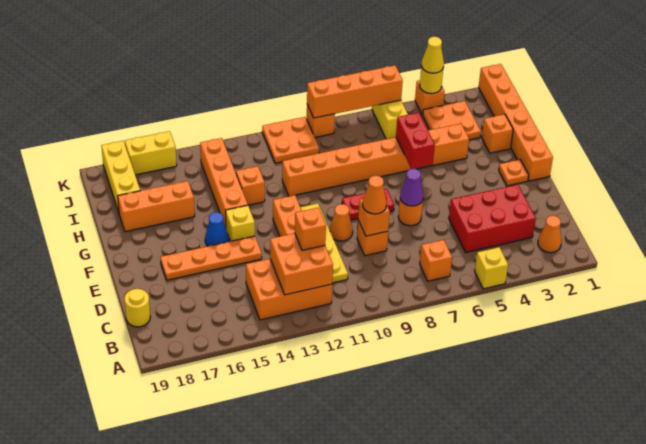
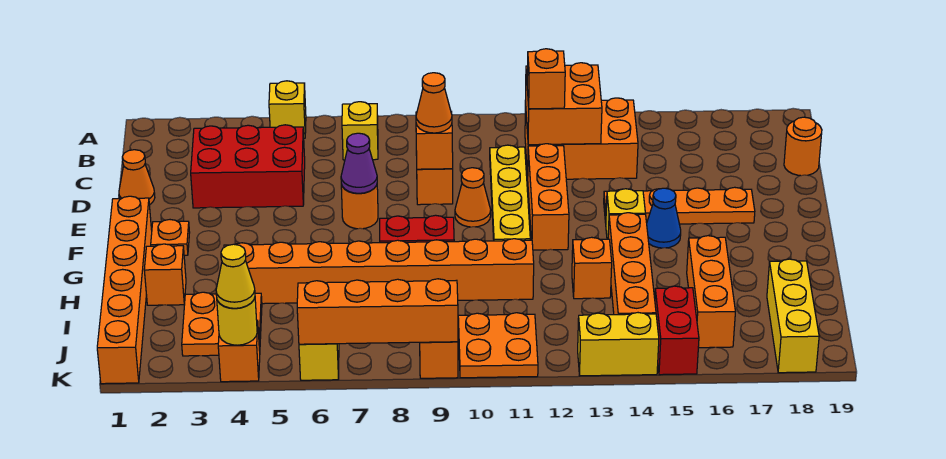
orange 1x1 cone [538,216,562,253] -> orange 1x1 cone moved to [119,150,155,205]
orange 1x1 brick [420,240,452,281] -> yellow 1x1 brick [342,102,378,160]
yellow 1x1 round brick [124,289,150,327] -> orange 1x1 round brick [784,117,822,176]
red 1x2 brick [396,112,435,169] -> red 1x2 brick moved to [655,286,699,375]
orange 1x3 brick [118,181,195,232] -> orange 1x3 brick turned to [687,236,735,348]
yellow 1x2 brick [125,131,177,175] -> yellow 1x2 brick moved to [578,313,659,376]

